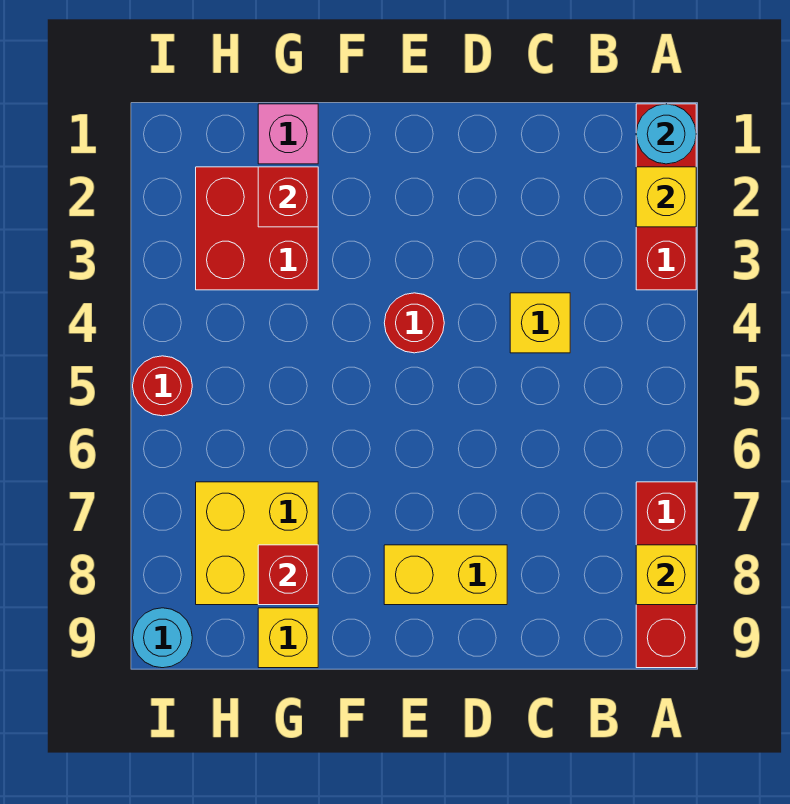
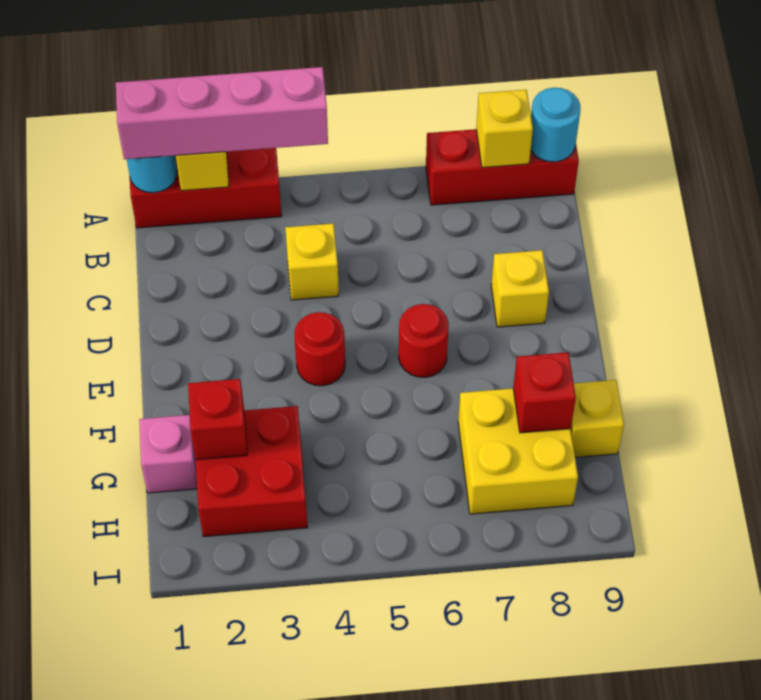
none -> pink 1x4 brick [116,67,328,159]
yellow 1x2 brick [384,545,507,605] -> yellow 1x1 brick [491,250,549,327]
red 1x1 round brick [133,356,192,416] -> red 1x1 round brick moved to [399,304,449,377]
cyan 1x1 round brick [133,608,192,668] -> cyan 1x1 round brick moved to [531,88,580,162]

